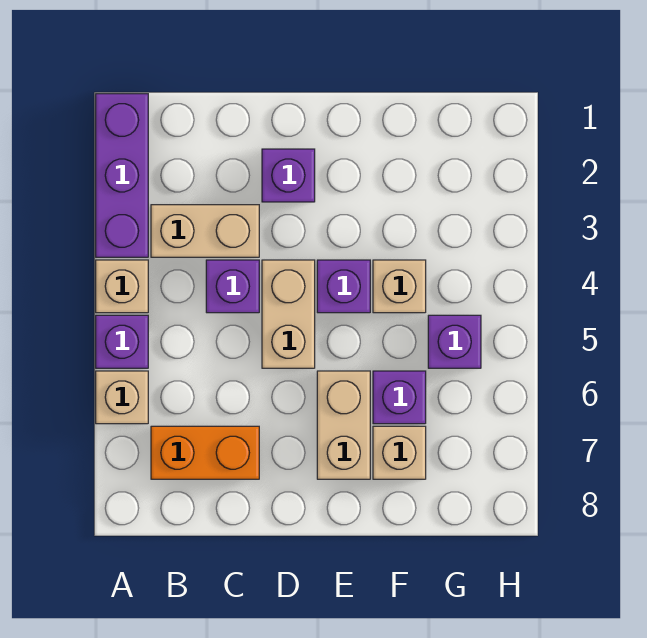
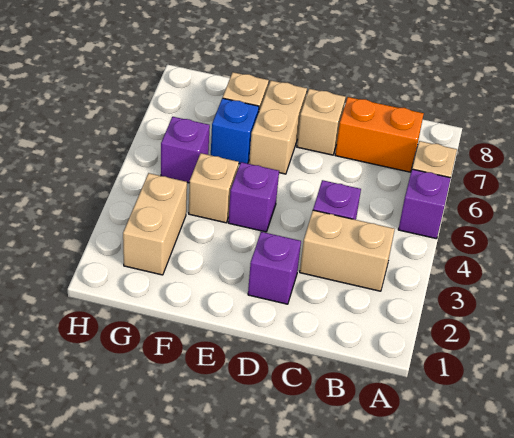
purple 1x3 brick [96,94,148,257] -> none
tan 1x1 brick [96,260,148,313] -> tan 1x1 brick moved to [297,89,346,155]
tan 1x2 brick [262,260,315,368] -> tan 1x2 brick moved to [123,173,187,275]
purple 1x1 brick [373,371,426,424] -> blue 1x1 brick [211,98,259,164]

